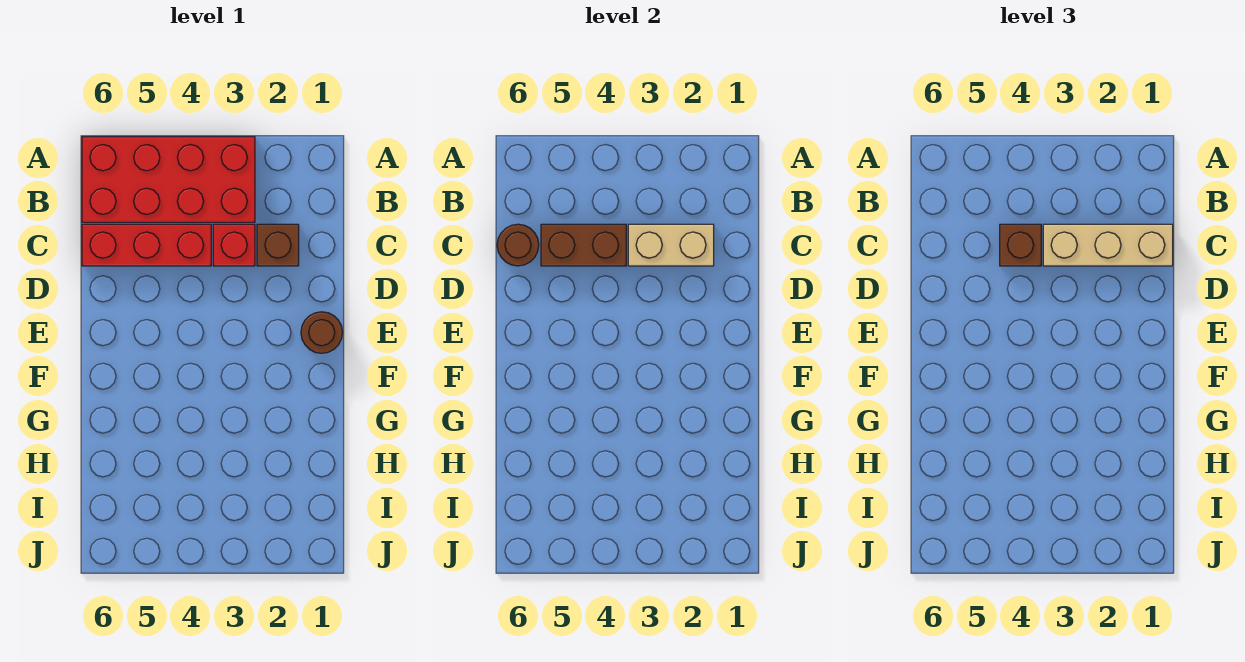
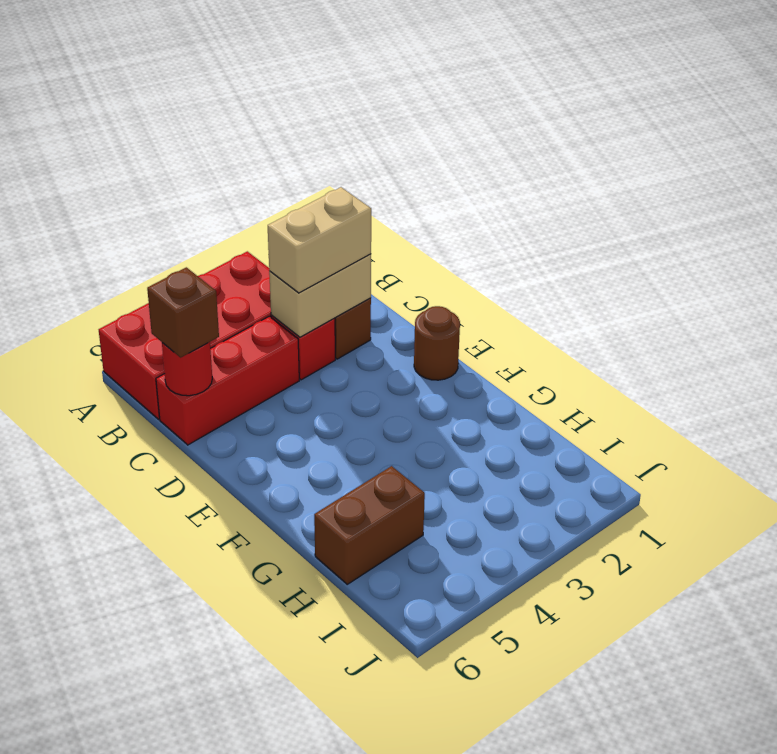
tan 1x3 brick [1043,224,1173,266] -> tan 1x2 brick [268,187,371,293]
brown 1x2 brick [541,224,626,266] -> brown 1x2 brick moved to [314,466,425,584]
brown 1x1 brick [1000,224,1041,266] -> brown 1x1 brick moved to [147,267,219,357]
brown 1x1 round brick [497,224,539,266] -> red 1x1 round brick [162,342,212,396]

